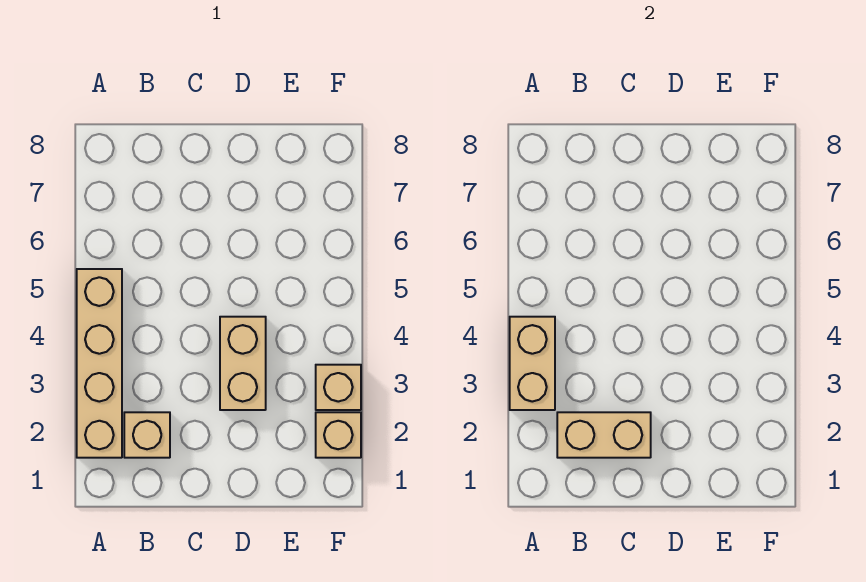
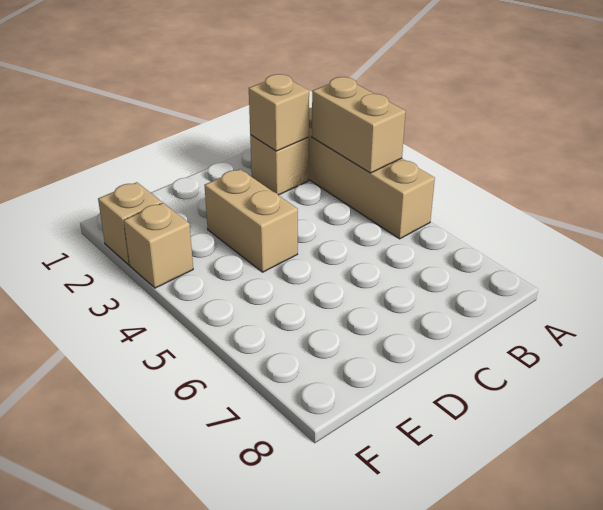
tan 1x2 brick [557,412,651,458] -> tan 1x1 brick [249,74,309,151]

